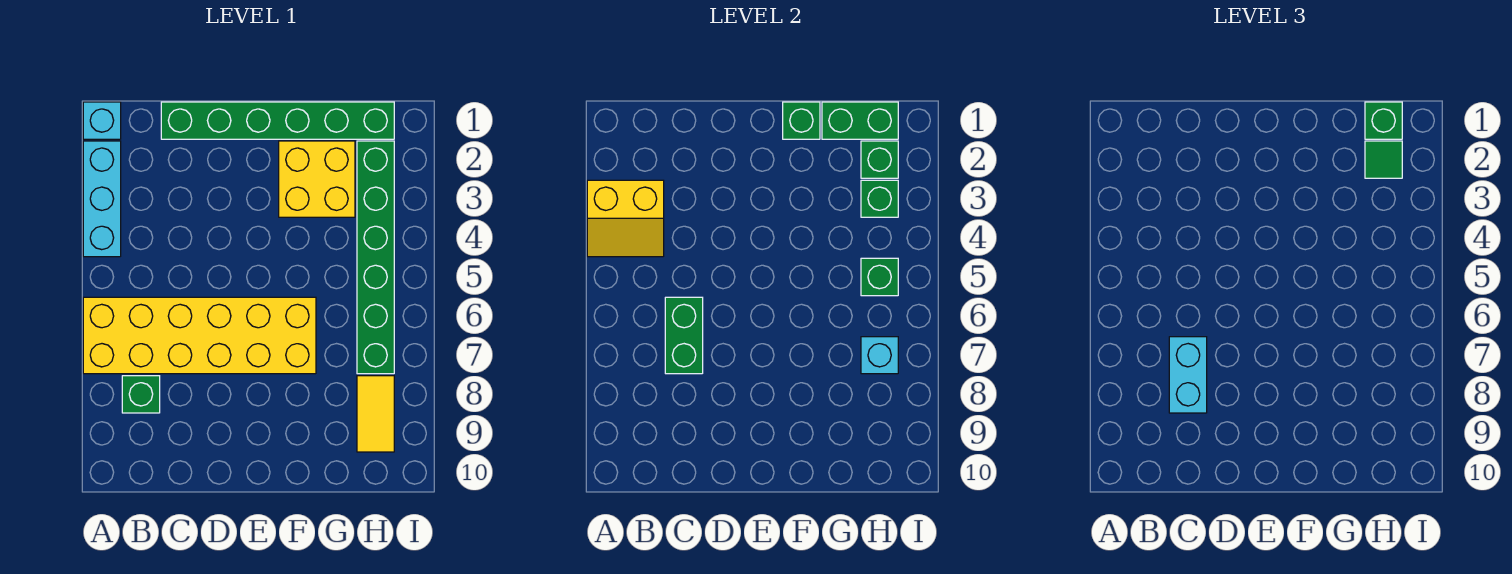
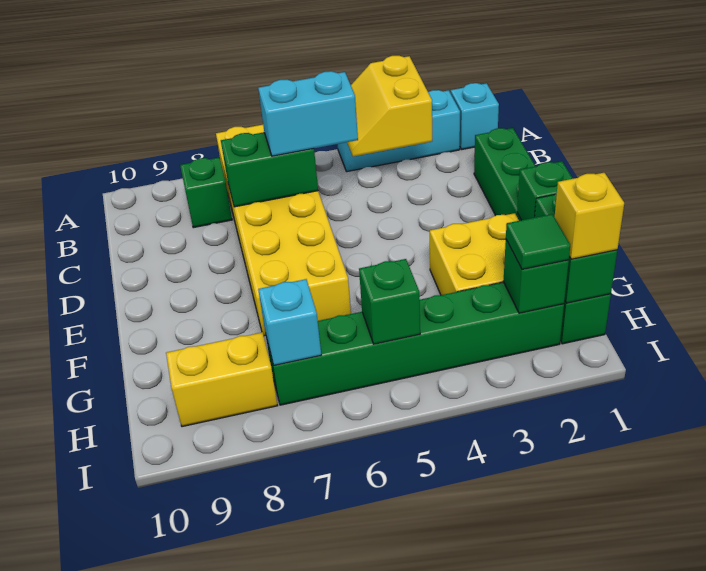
cyan 1x2 brick [1169,337,1207,413] -> cyan 1x2 brick moved to [258,71,358,156]
green 1x1 brick [1365,102,1402,139] -> yellow 1x1 brick [555,173,624,259]
green 1x1 brick [861,180,898,217] -> none
yellow 1x2 tile [357,376,394,452] -> yellow 1x2 brick [166,332,278,427]

